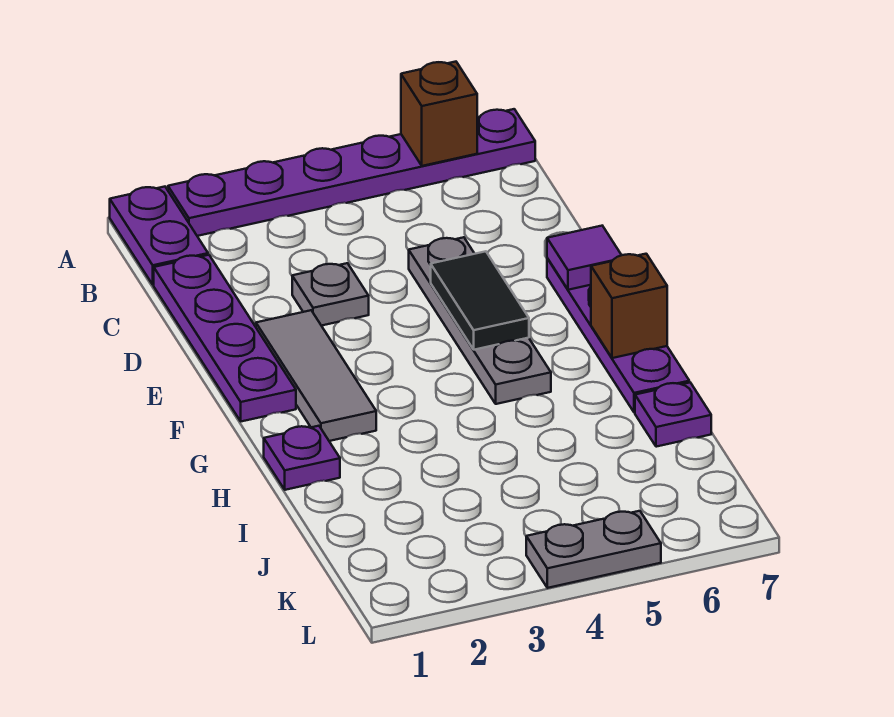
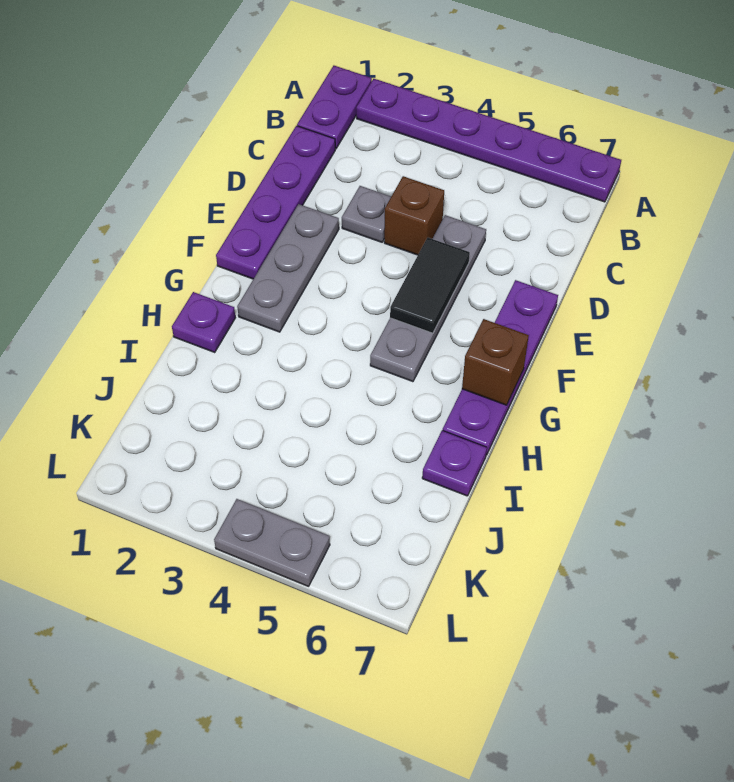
brown 1x1 brick [401,62,477,166] -> brown 1x1 brick moved to [384,176,444,255]
grey 1x3 tile [256,310,376,441] -> grey 1x3 plate [237,204,339,332]
purple 1x1 tile [547,226,621,290] -> none

